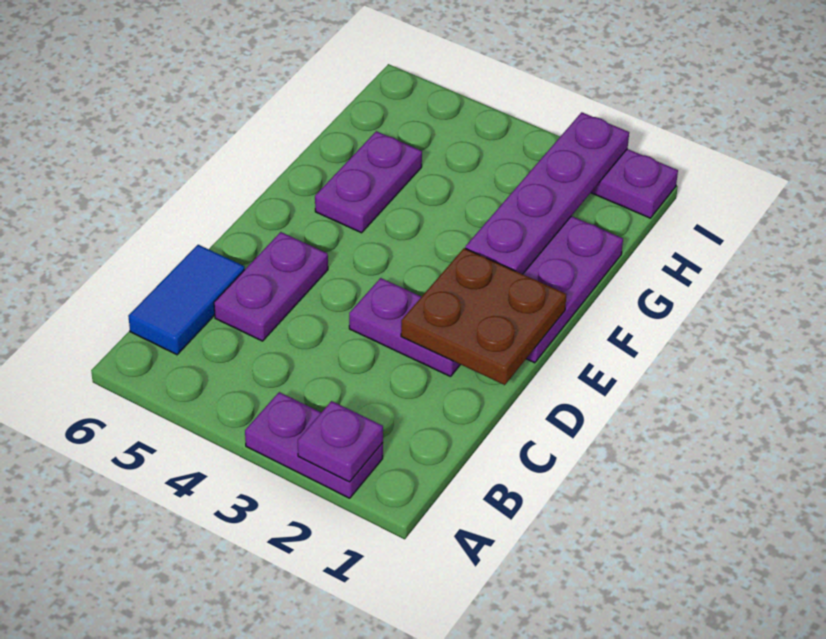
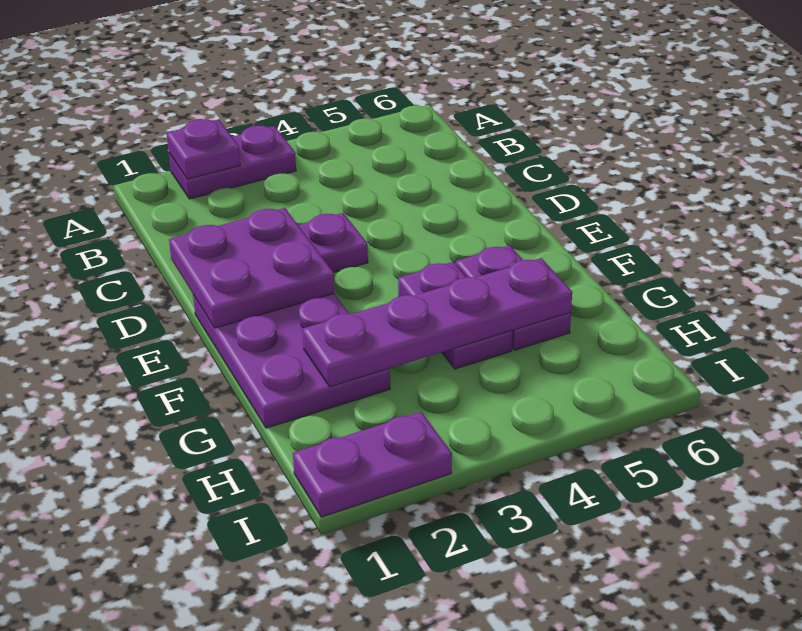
blue 1x2 tile [128,245,245,355] -> none
purple 1x2 plate [214,232,328,341] -> purple 1x2 plate moved to [398,262,512,369]
brown 2x2 plate [401,248,567,385] -> purple 2x2 plate [169,208,335,328]
purple 1x4 plate [465,112,629,274] -> purple 1x4 plate turned to [302,258,572,387]

